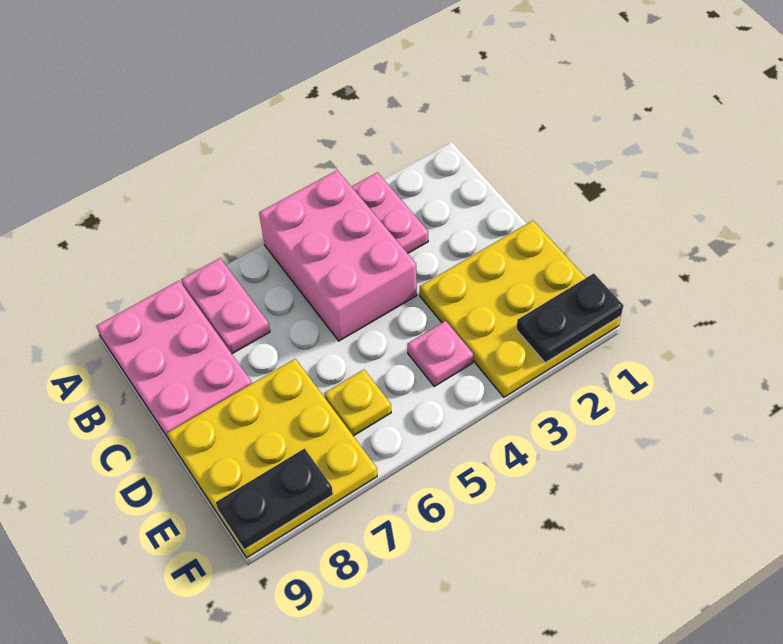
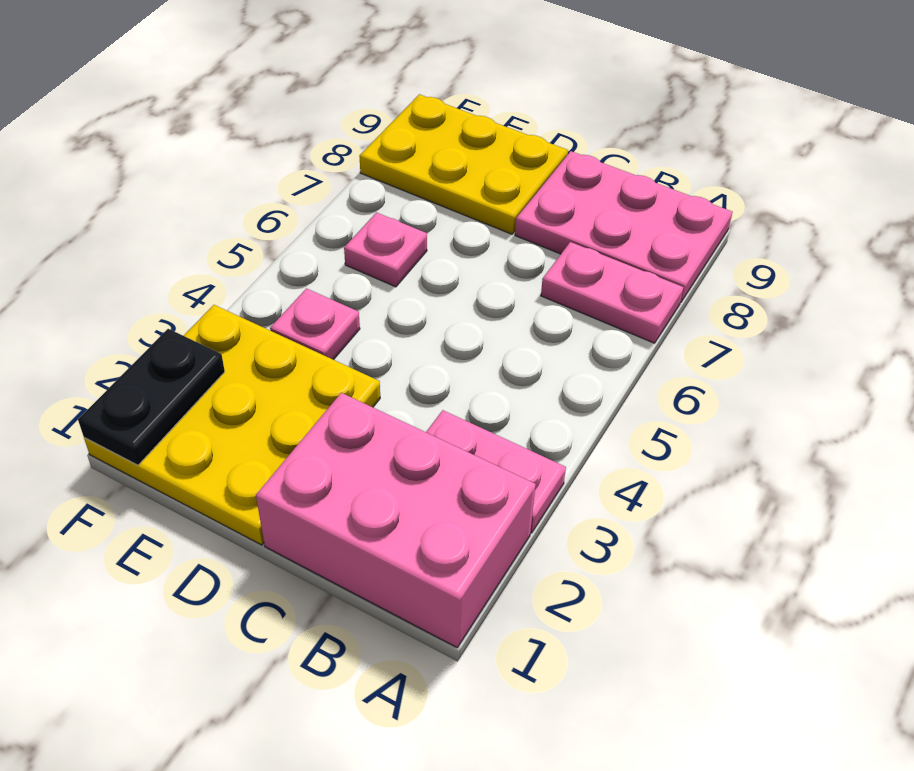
pink 2x3 brick [259,170,417,341] -> pink 2x3 brick moved to [256,393,536,647]
yellow 3x3 plate [167,359,377,558] -> yellow 2x3 plate [360,94,568,234]
yellow 1x1 plate [324,370,391,436] -> pink 1x1 plate [344,212,427,287]
black 1x2 plate [216,449,333,550] -> none

